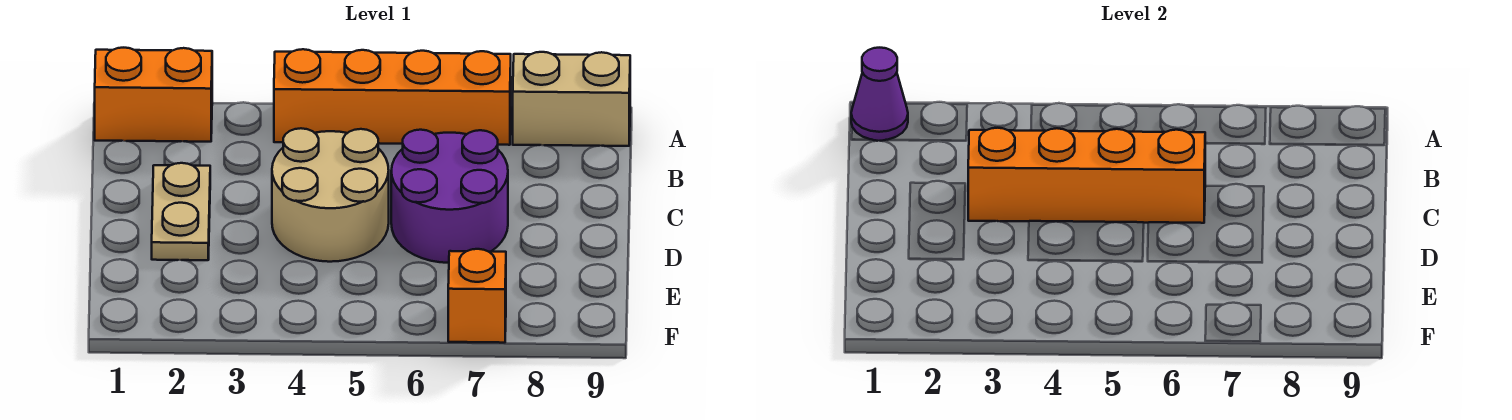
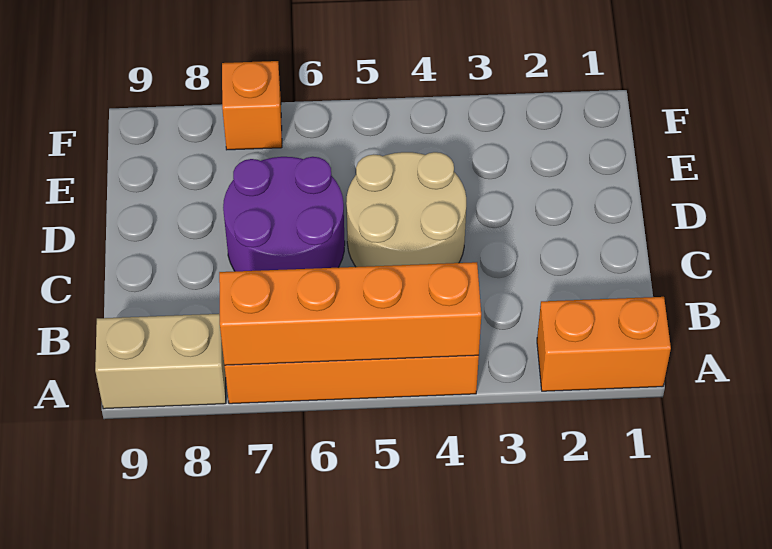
purple 1x1 cone [851,48,908,141] -> none
tan 1x2 plate [152,163,210,260] -> none
orange 1x4 brick [968,128,1205,223] -> orange 1x4 brick moved to [219,262,481,365]

